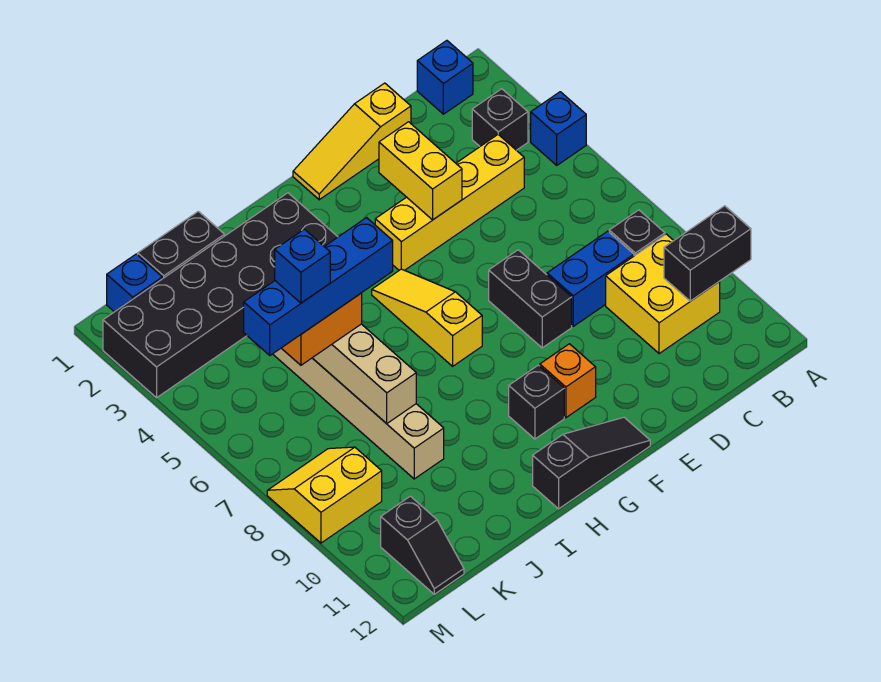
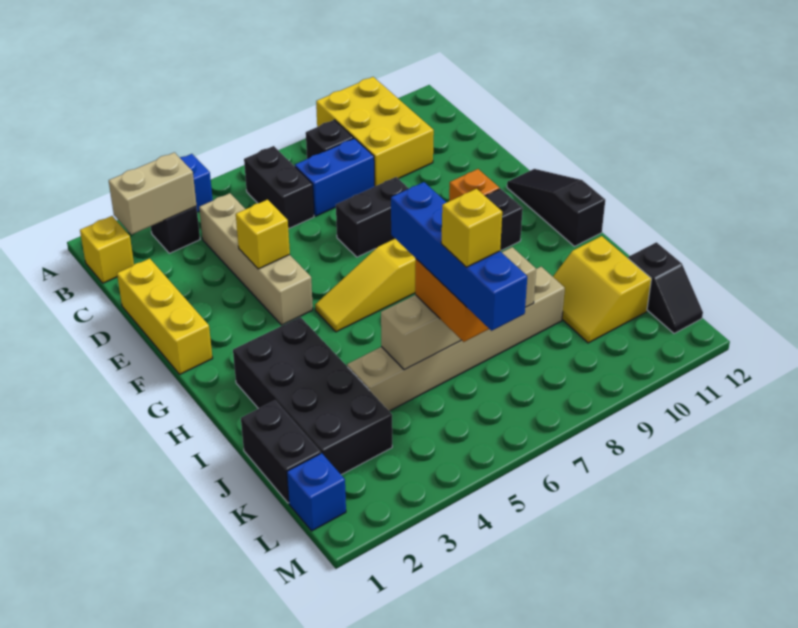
black 1x2 brick [664,206,751,301] -> black 1x2 brick moved to [244,146,314,229]
blue 1x1 brick [417,41,473,114] -> yellow 1x1 brick [80,216,134,283]
none -> tan 1x2 brick [109,152,196,235]
yellow 2x2 brick [606,234,720,354] -> yellow 2x3 brick [316,77,434,186]
yellow 1x4 brick [375,135,524,270] -> tan 1x4 brick [199,193,313,325]
blue 1x2 brick [547,231,634,326] -> blue 1x2 brick turned to [295,138,375,216]
yellow 1x3 slope [293,83,411,200] -> yellow 1x3 brick [117,258,213,374]
yellow 1x2 brick [379,122,462,220] -> yellow 1x1 brick [236,200,290,269]
black 2x6 brick [103,193,338,398] -> black 2x4 brick [233,317,392,475]
blue 1x1 brick [275,229,330,303] -> yellow 1x1 brick [441,189,502,267]
yellow 2x2 slope [267,447,382,543] -> yellow 2x2 slope moved to [553,236,651,343]
black 1x2 slope [381,496,464,594] -> black 1x2 slope turned to [628,242,703,333]

